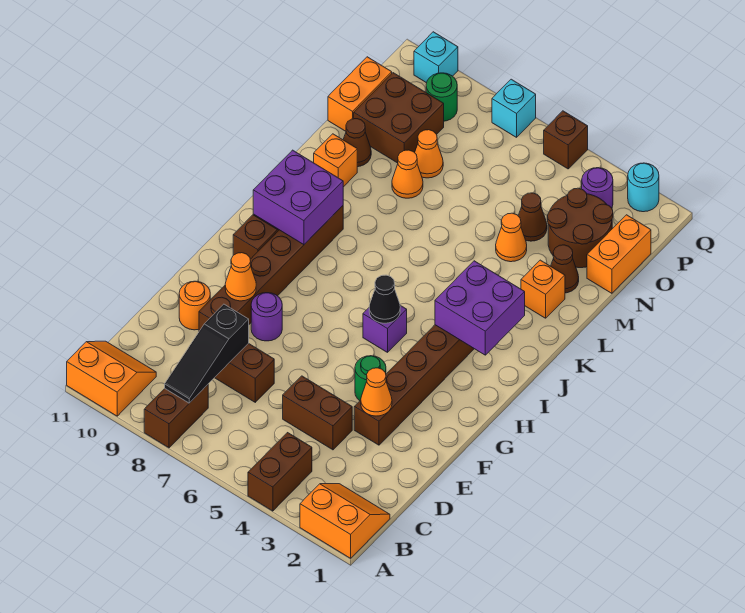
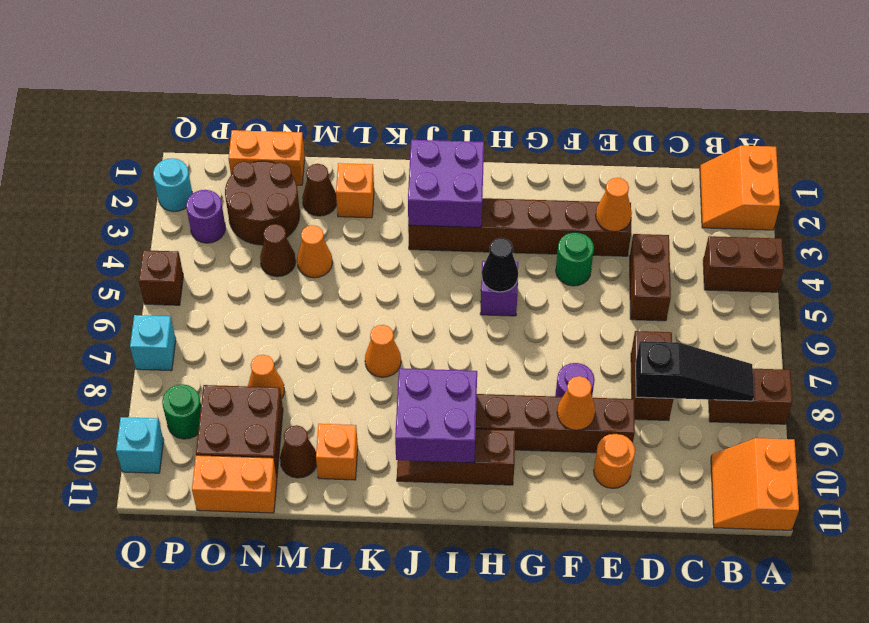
orange 1x1 cone [392,150,423,198] -> orange 1x1 cone moved to [365,325,401,377]

